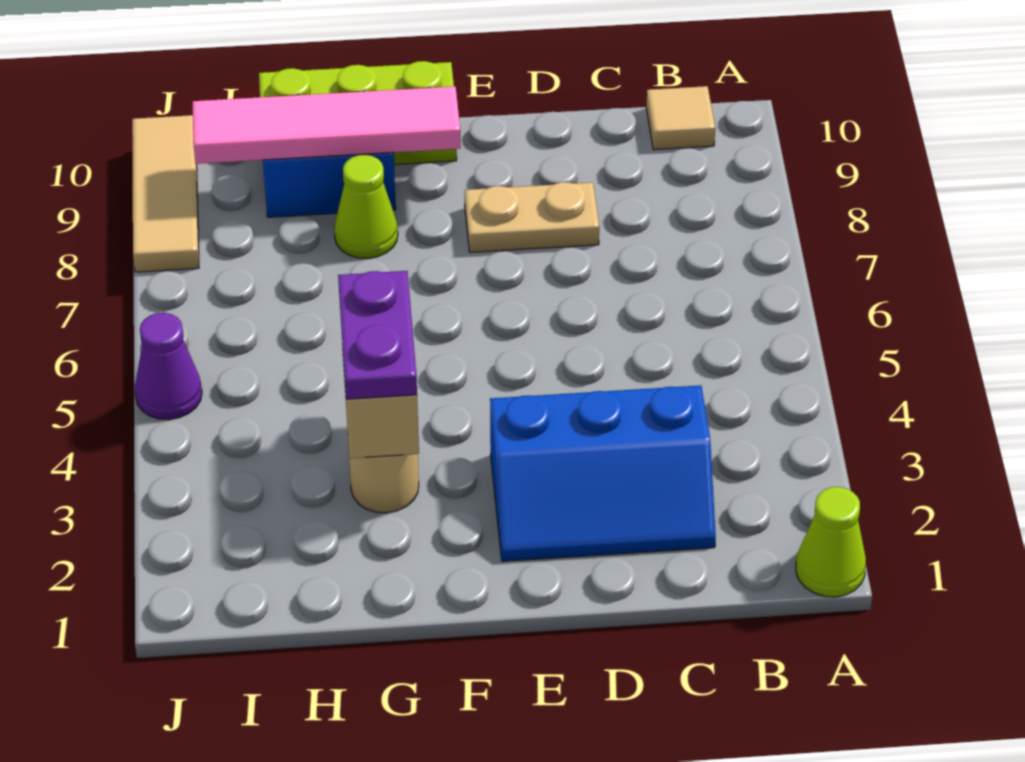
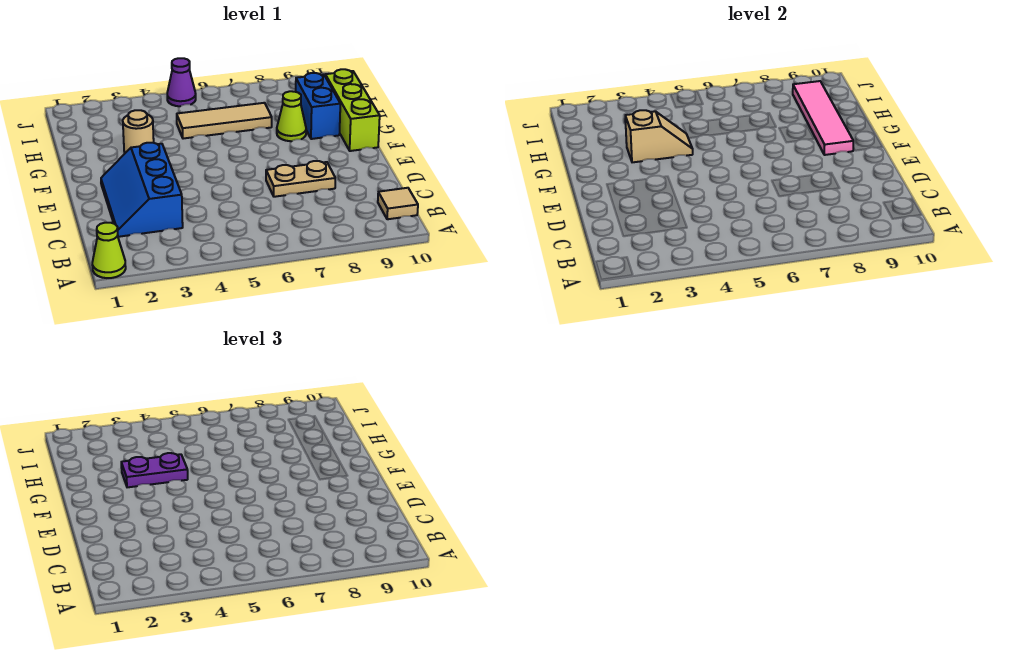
tan 1x2 plate [465,182,599,252] -> tan 1x2 plate turned to [266,161,335,197]
tan 1x3 tile [132,115,199,272] -> tan 1x3 tile moved to [177,103,272,139]

